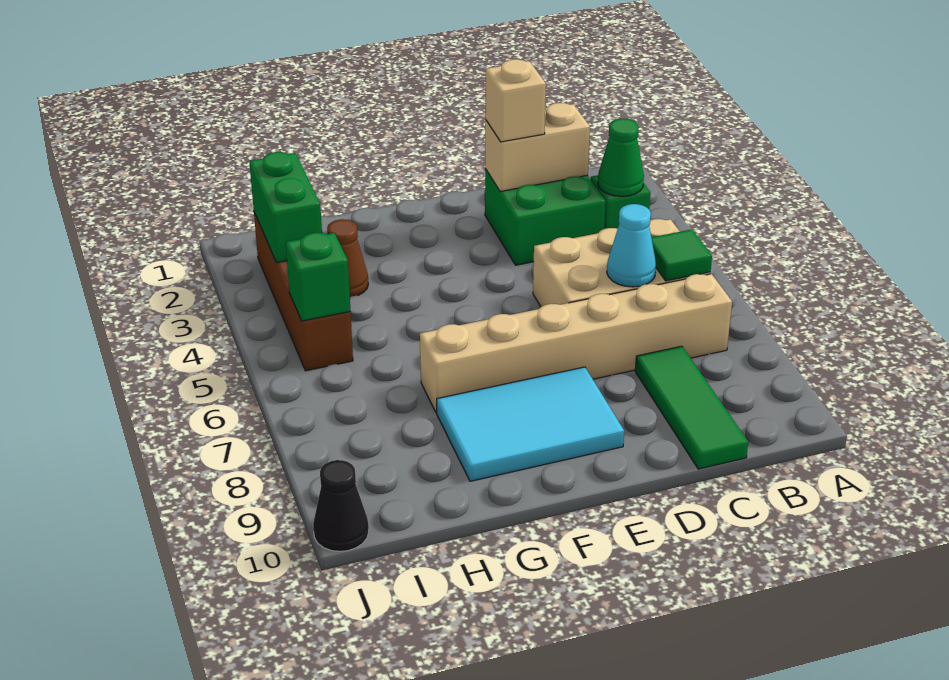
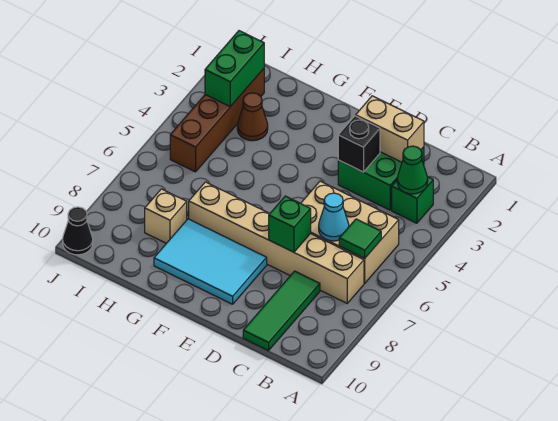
tan 1x1 brick [485,59,546,142] -> tan 1x1 brick moved to [145,189,187,243]
none -> black 1x1 brick [338,116,380,172]
green 1x1 brick [286,233,351,321] -> green 1x1 brick moved to [269,196,311,252]

